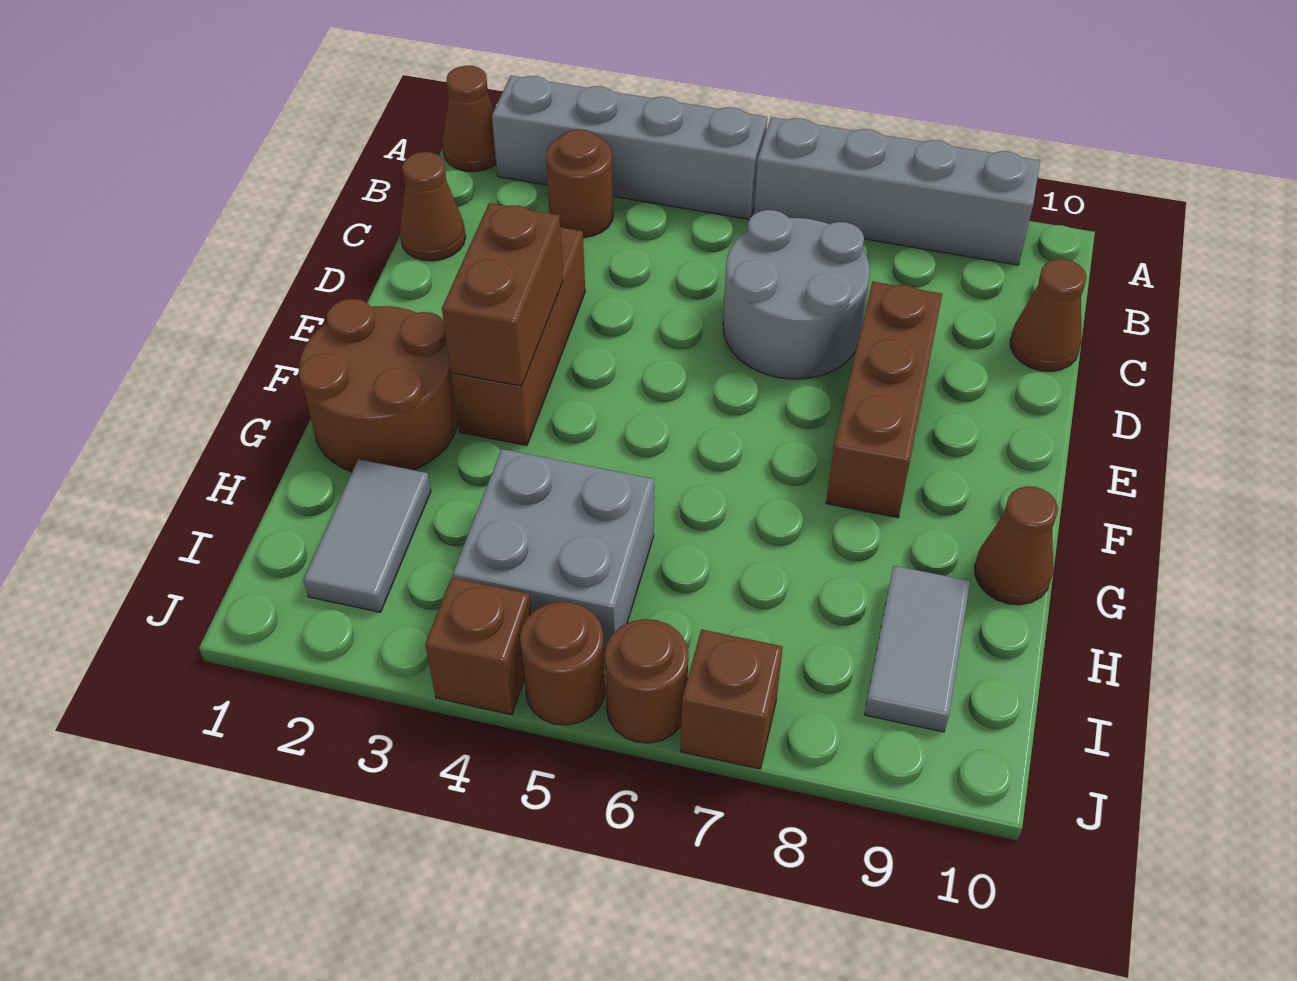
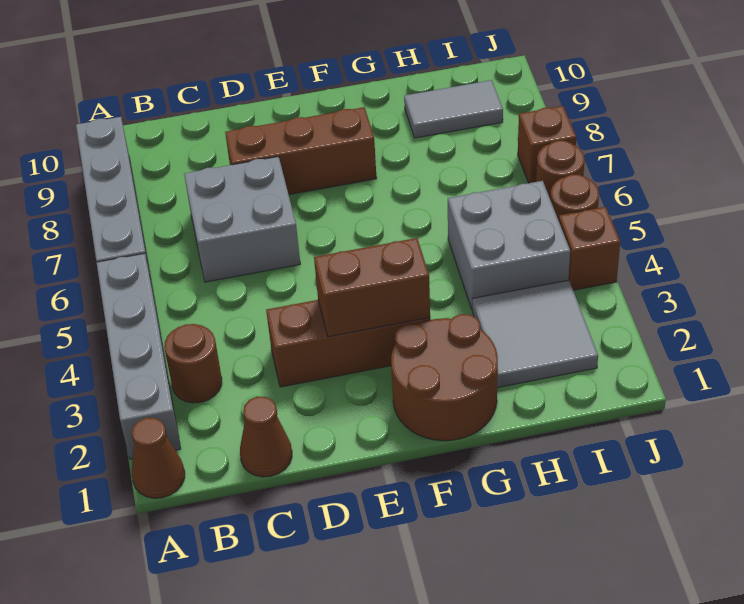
grey 2x2 round brick [723,210,870,379] -> grey 2x2 brick [184,157,300,282]
brown 1x1 cone [1010,259,1086,371] -> none
brown 1x1 cone [975,486,1058,605] -> none
grey 1x2 tile [304,459,431,612] -> grey 2x2 tile [472,280,598,387]

